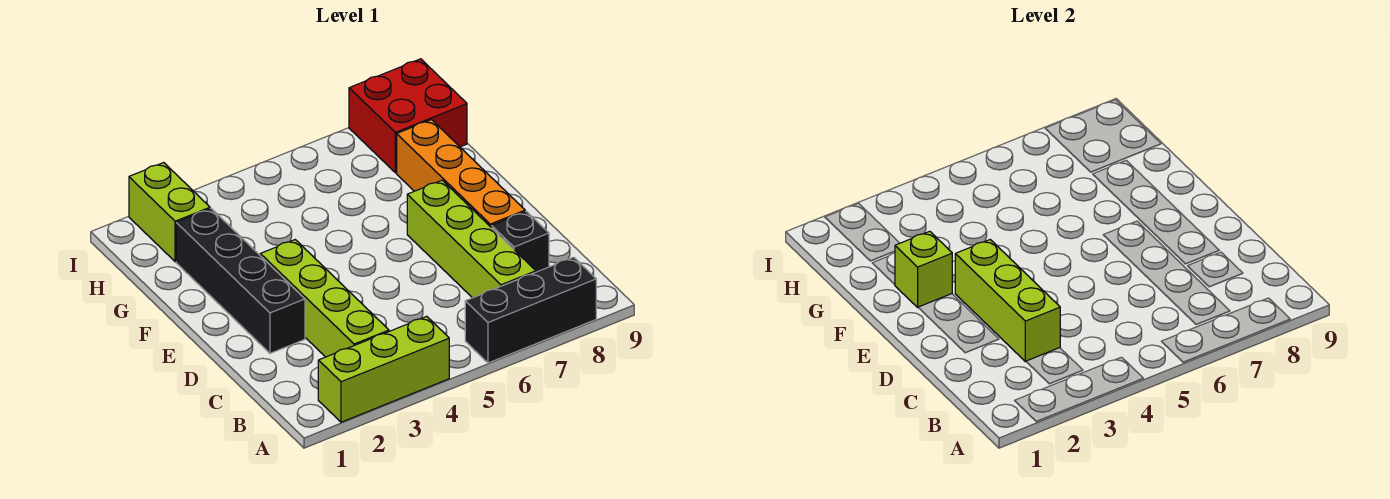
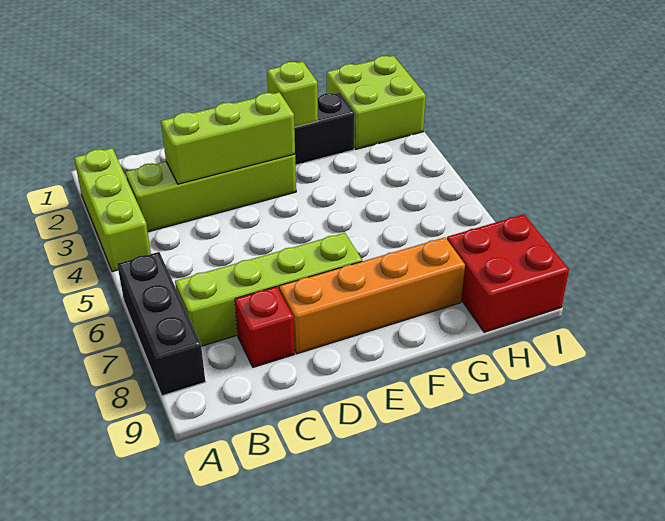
black 1x1 brick [491,211,549,272] -> red 1x1 brick [235,286,295,367]
lime 1x2 brick [129,163,210,262] -> lime 2x2 brick [327,56,426,149]

